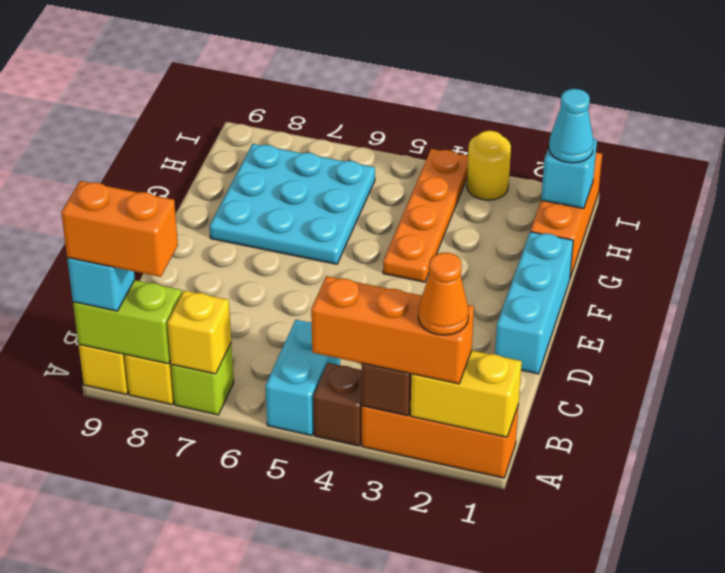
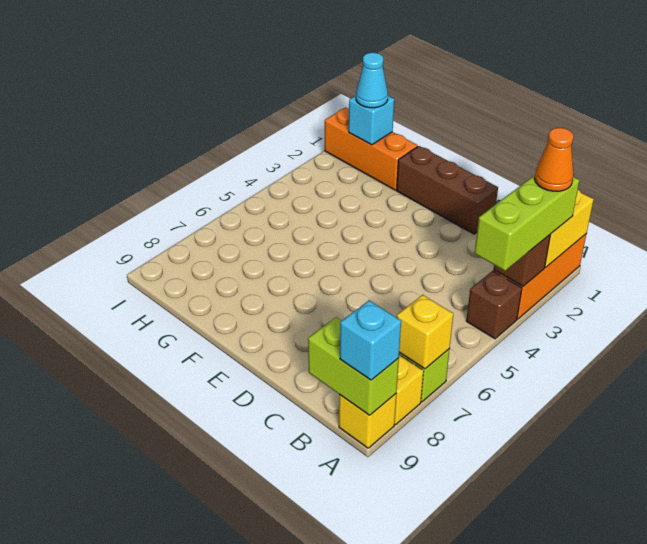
orange 1x3 brick [311,276,474,384] -> lime 1x3 brick [475,175,580,271]
cyan 1x2 brick [265,320,340,436] -> none
lime 1x2 brick [73,280,182,364] -> lime 1x2 brick turned to [308,317,399,415]
orange 1x2 brick [61,181,178,277] -> none
cyan 1x3 brick [495,232,573,374] -> brown 1x3 brick [397,146,498,234]
orange 1x4 plate [383,149,468,282] -> none
cyan 3x3 plate [209,144,375,264] -> none
yellow 1x1 round brick [467,131,511,200] -> none

